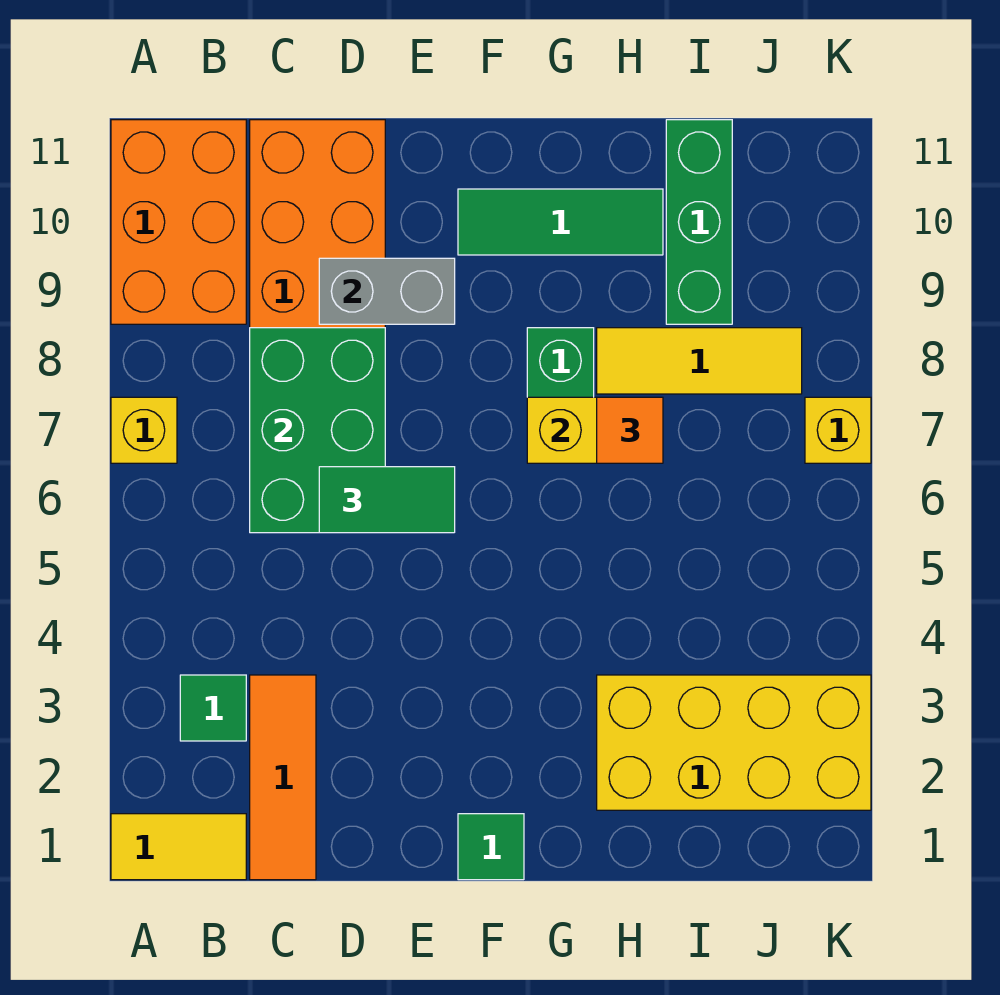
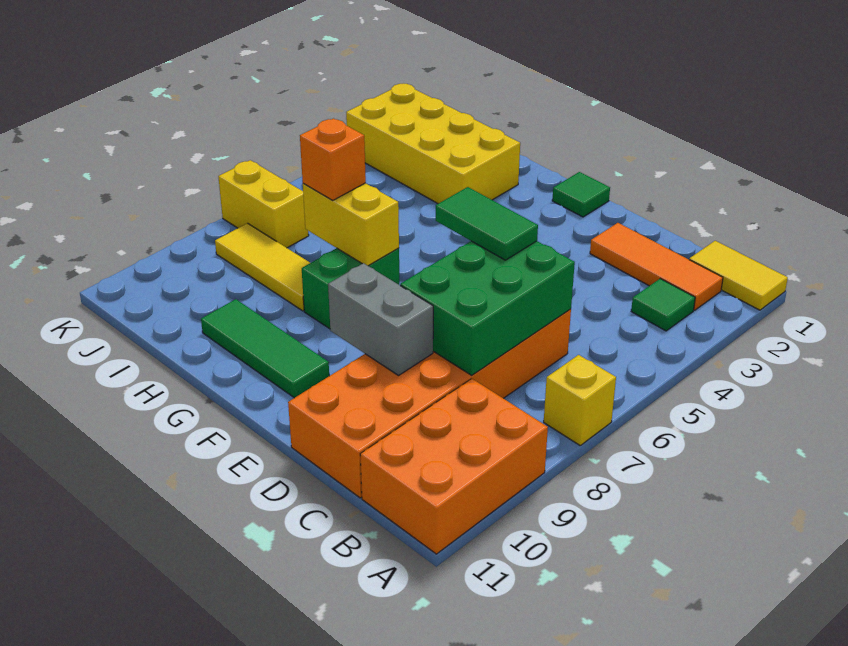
orange 1x3 tile [250,675,316,880] -> orange 1x3 tile turned to [590,223,723,310]
orange 1x1 tile [597,397,663,463] -> orange 1x1 brick [300,119,366,201]
green 1x3 brick [666,120,732,324] -> none
yellow 1x1 brick [805,397,871,463] -> yellow 1x2 brick [218,160,309,248]

